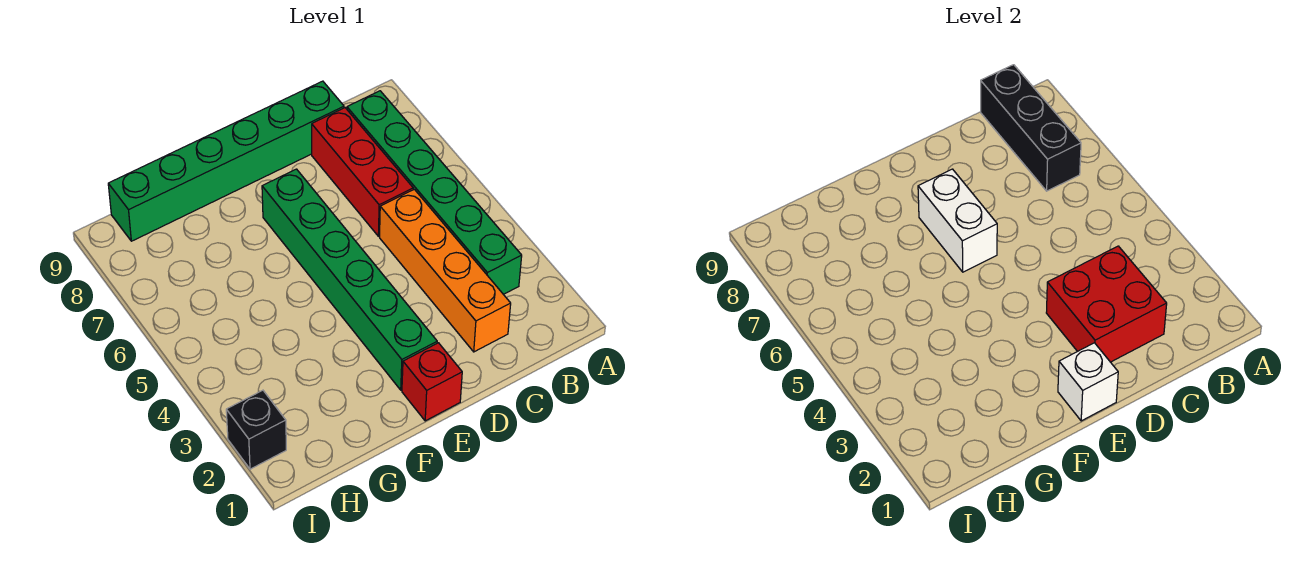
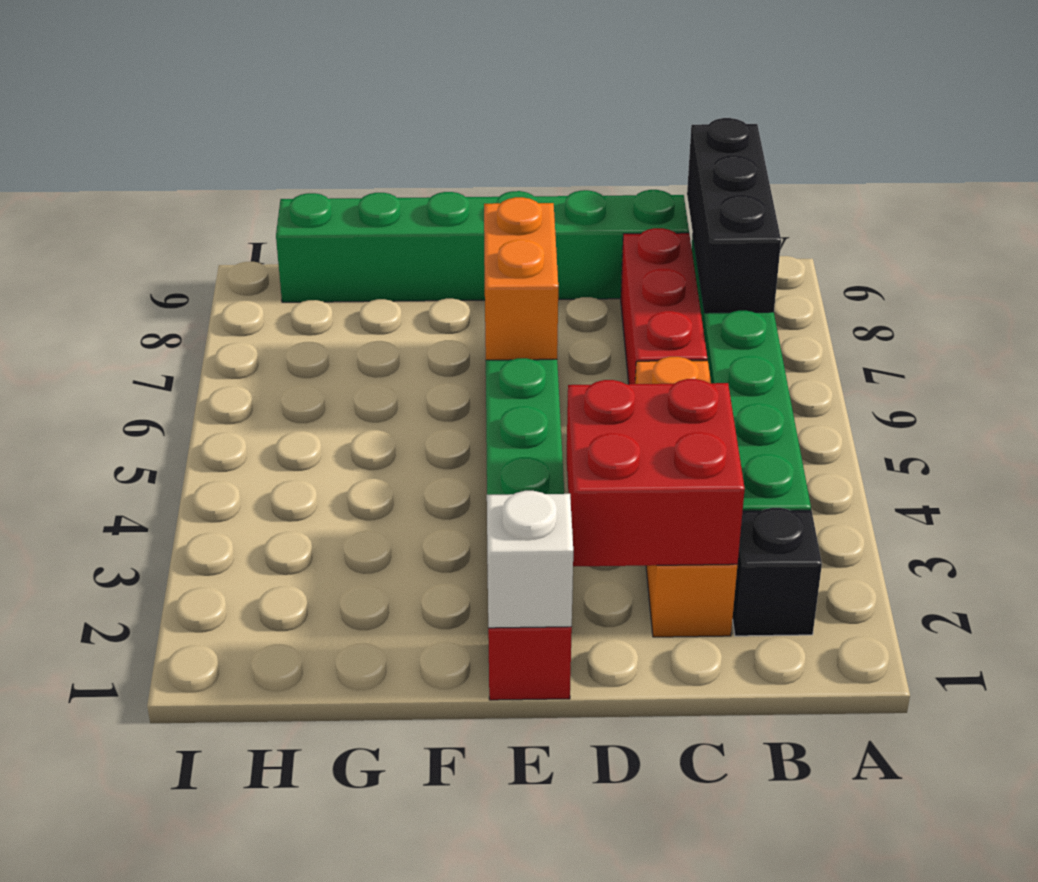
white 1x2 brick [918,169,997,272] -> orange 1x2 brick [484,197,558,360]
black 1x1 brick [226,390,286,469] -> black 1x1 brick moved to [732,508,822,636]

